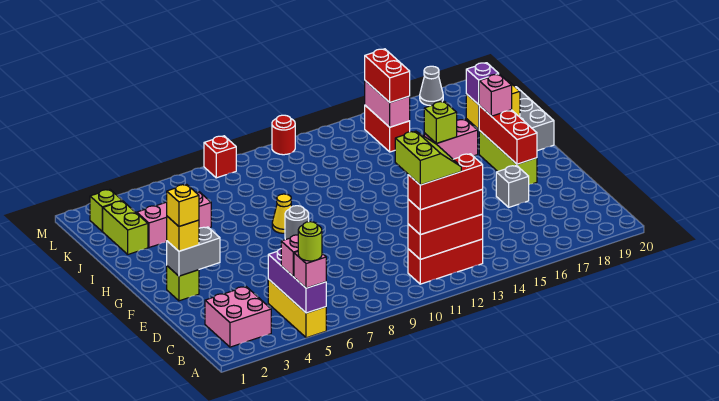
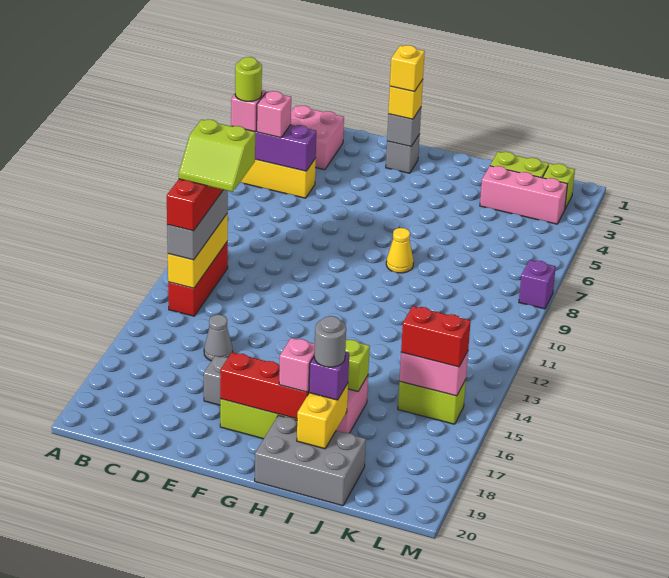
red 1x3 brick [408,214,483,259] -> yellow 1x3 brick [168,213,228,288]
red 1x3 brick [408,190,483,235] -> grey 1x3 brick [167,190,228,260]
lime 1x1 brick [167,266,199,301] -> grey 1x1 brick [386,134,420,173]
grey 1x2 brick [167,227,220,276] -> grey 1x1 brick [387,108,421,147]
grey 1x1 round brick [285,206,309,240] -> grey 1x1 round brick moved to [314,316,346,367]
pink 1x3 brick [137,192,211,247] -> pink 1x3 brick turned to [480,166,567,224]
red 1x2 brick [365,105,410,152] -> lime 1x2 brick [398,379,466,424]
red 1x1 brick [204,136,236,178] -> purple 1x1 brick [519,260,556,309]
red 1x1 round brick [272,115,295,155] -> none
grey 1x1 cone [420,66,443,106] -> grey 1x1 cone moved to [204,315,233,361]

